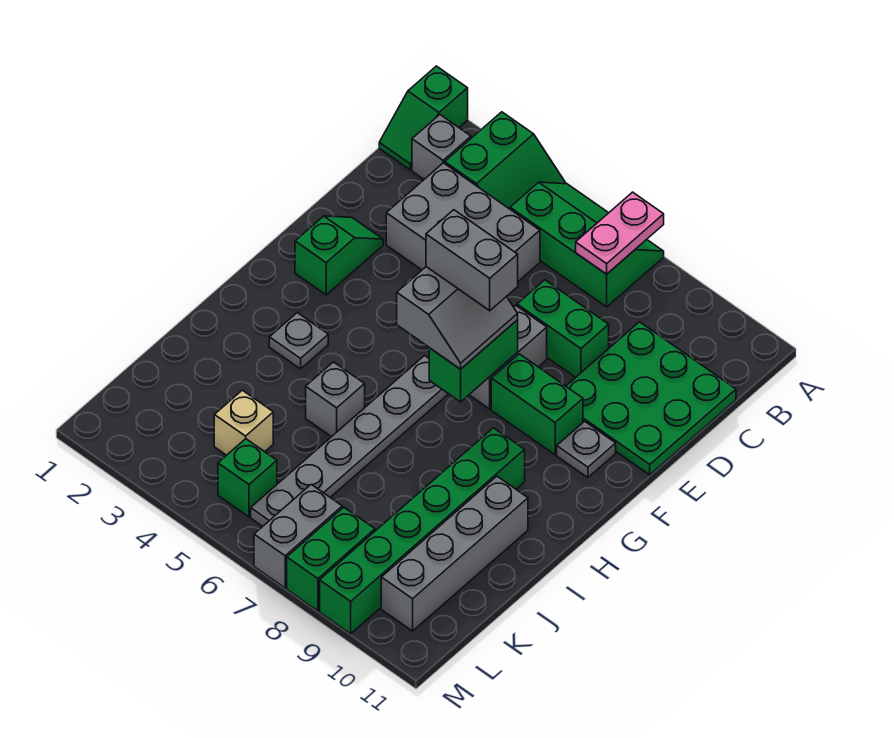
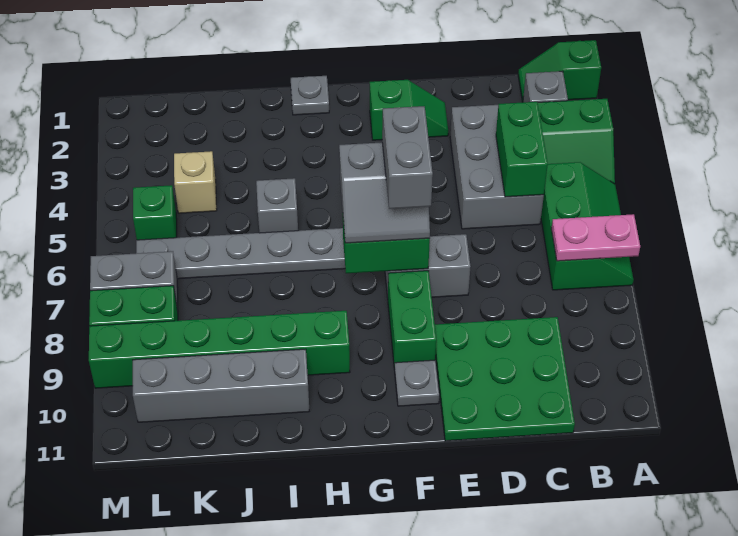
green 1x2 brick [517,280,609,377] -> green 1x2 brick moved to [496,102,548,197]
grey 1x1 plate [269,313,328,369] -> grey 1x1 plate moved to [291,76,329,115]

